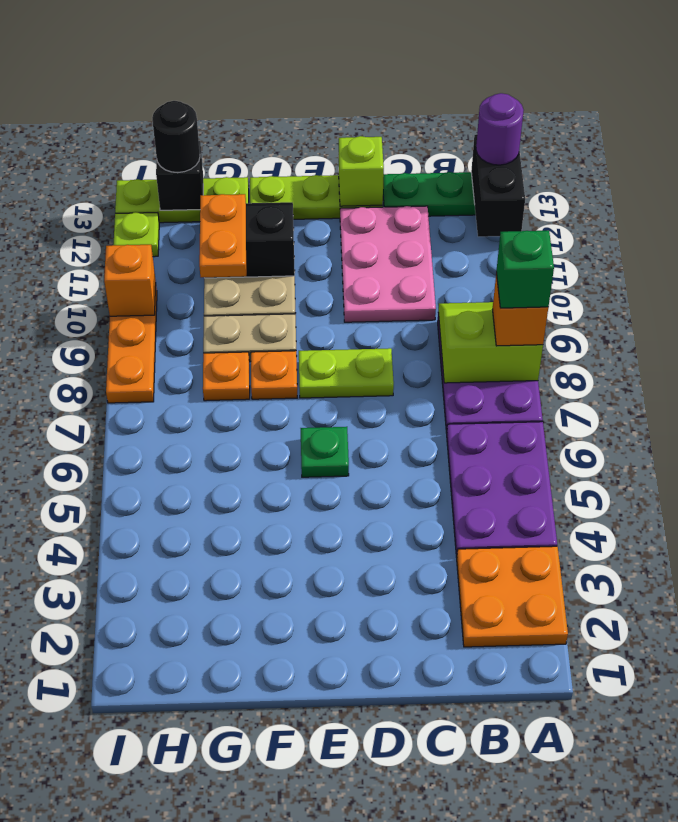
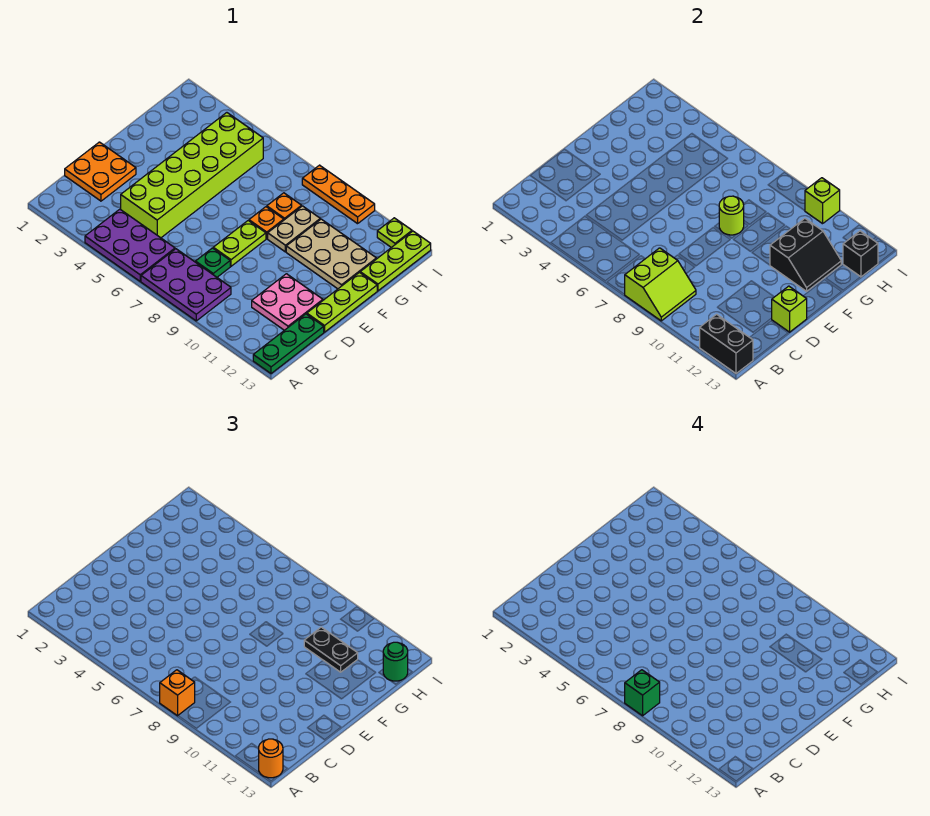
orange 2x2 plate [457,546,568,647] -> orange 2x2 plate moved to [65,142,136,201]
purple 1x1 round brick [476,93,524,165] -> orange 1x1 round brick [259,739,283,778]
none -> lime 2x6 brick [121,113,263,238]
pink 2x3 plate [340,206,436,322] -> pink 2x2 plate [252,274,323,330]
green 1x1 plate [301,427,349,477] -> green 1x1 plate moved to [195,248,230,277]
none -> lime 1x1 round brick [719,196,744,235]
orange 1x2 plate [199,194,246,277] -> black 1x2 plate [304,627,358,672]
black 1x1 round brick [152,101,200,173] -> green 1x1 round brick [383,642,408,681]
orange 1x1 brick [104,245,156,316] -> lime 1x1 brick [805,178,840,224]

